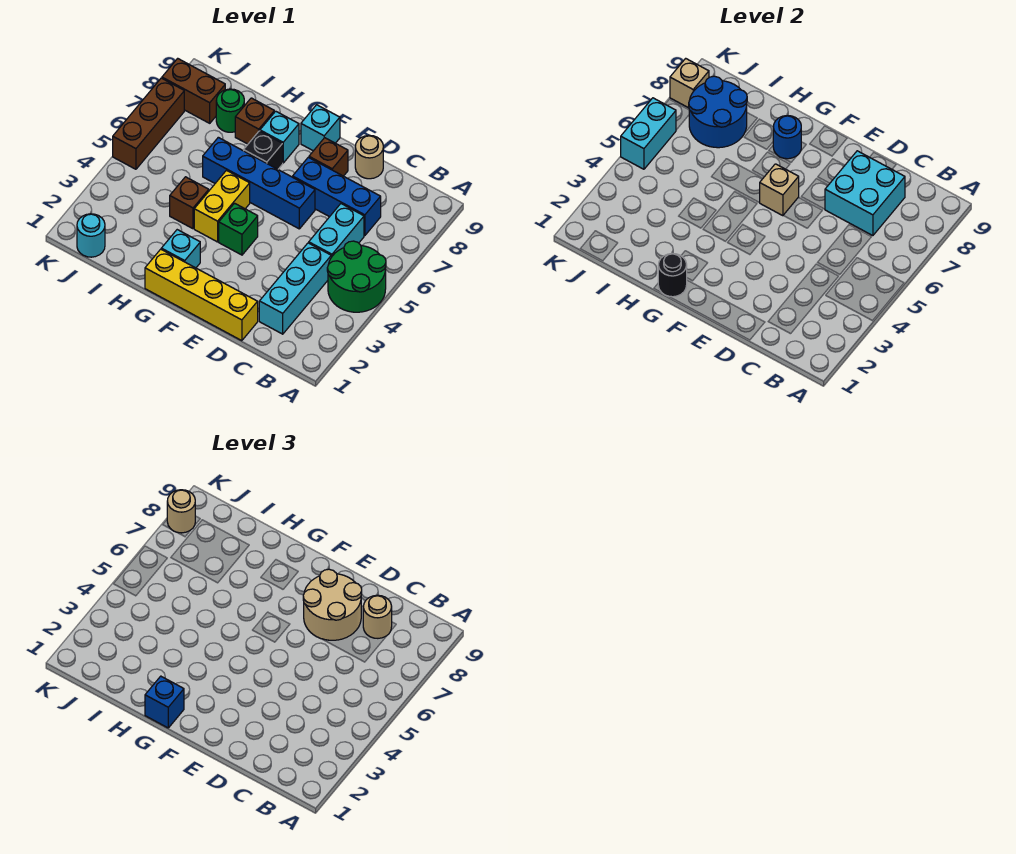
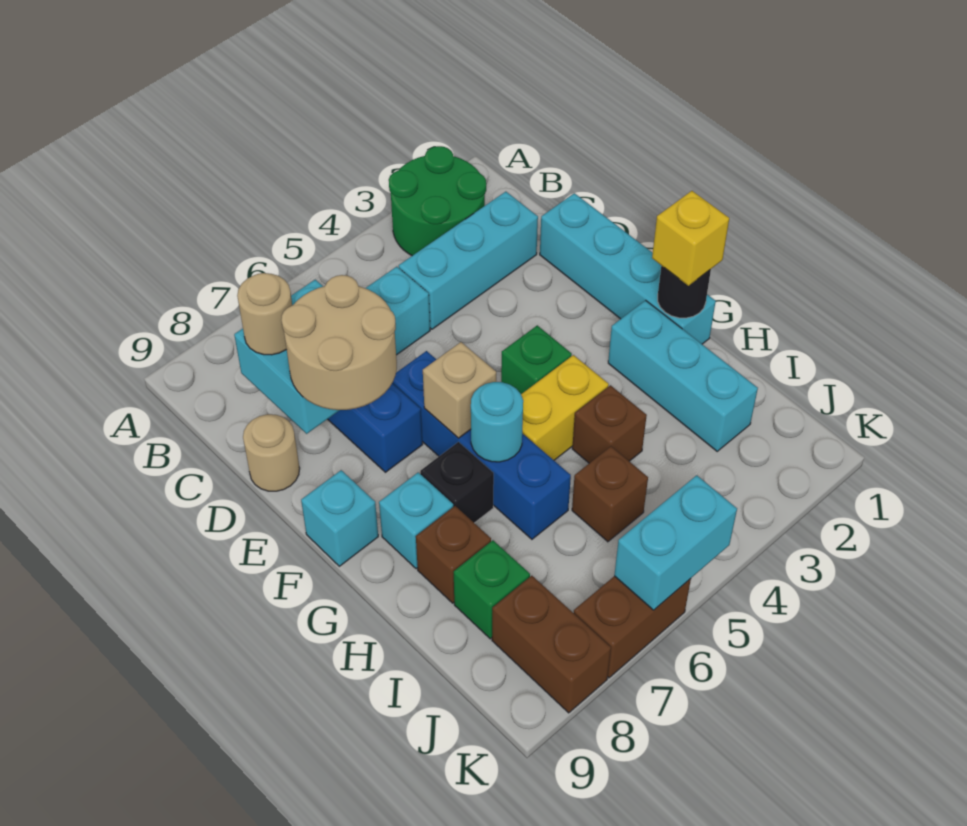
green 2x2 round brick [327,241,386,312] -> green 2x2 round brick moved to [389,146,486,256]
yellow 1x4 brick [145,249,258,341] -> cyan 1x4 brick [540,193,716,344]
brown 1x1 brick [309,138,348,176] -> brown 1x1 brick moved to [572,446,648,542]
blue 1x1 brick [145,676,184,728] -> yellow 1x1 brick [652,191,729,286]
cyan 1x1 brick [161,230,200,268] -> cyan 1x3 brick [608,300,758,451]
blue 1x1 round brick [773,116,801,159] -> none
blue 2x2 round brick [689,76,747,148] -> none
green 1x1 round brick [216,89,244,132] -> green 1x1 brick [454,540,530,639]
cyan 1x1 round brick [77,214,105,257] -> cyan 1x1 round brick moved to [471,382,523,462]
brown 1x3 brick [113,78,184,169] -> brown 1x2 brick [574,576,691,678]
tan 1x1 brick [670,58,709,108] -> none
tan 1x1 round brick [167,490,195,533] -> none

